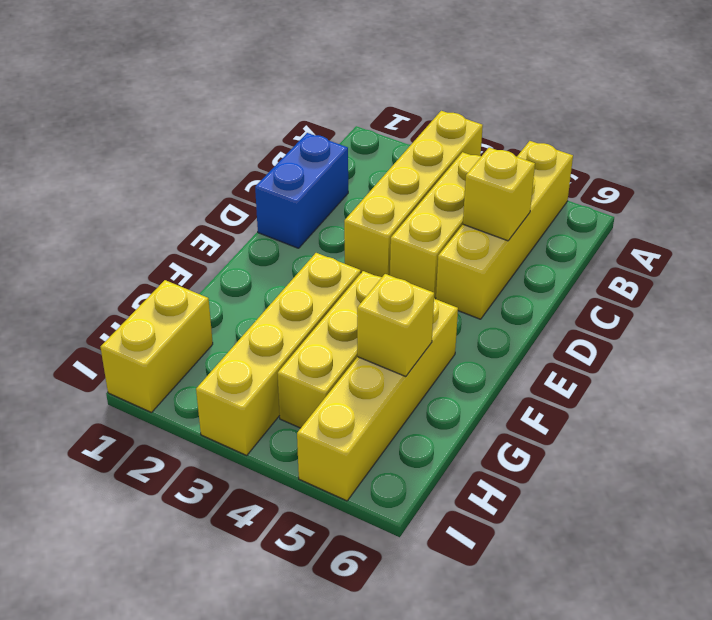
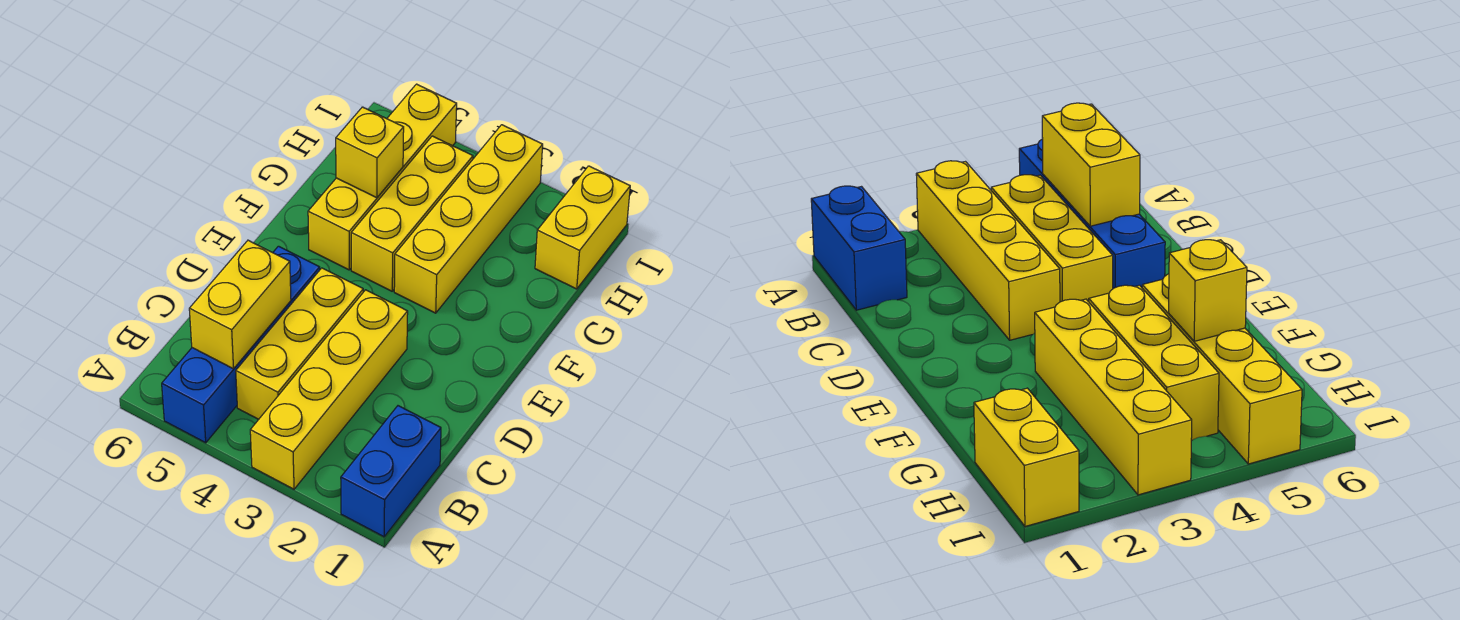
yellow 1x4 brick [436,141,573,319] -> blue 1x4 brick [162,246,320,443]
blue 1x2 brick [255,133,348,248] -> blue 1x2 brick moved to [341,406,441,537]
yellow 1x1 brick [463,147,535,241] -> yellow 1x2 brick [189,240,291,369]

